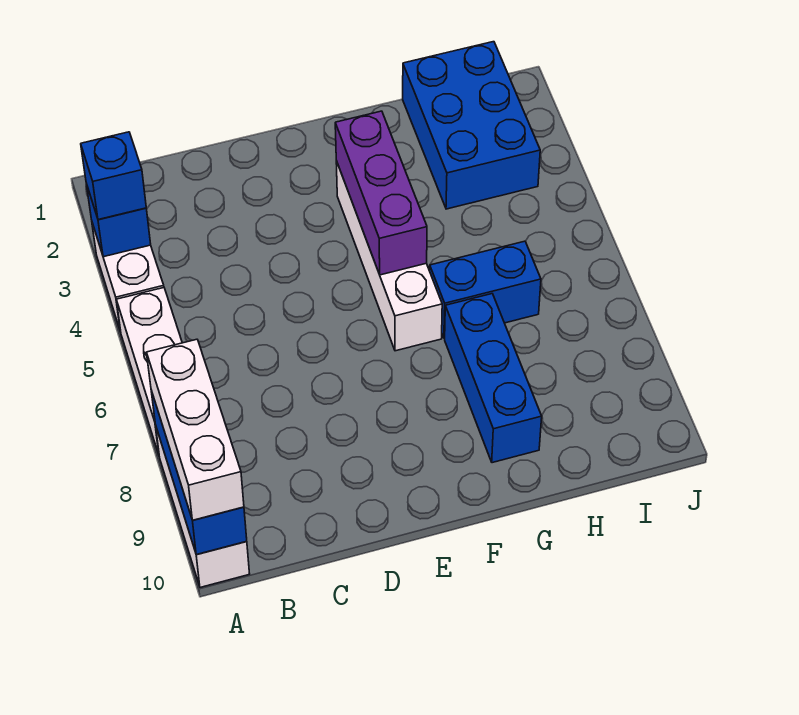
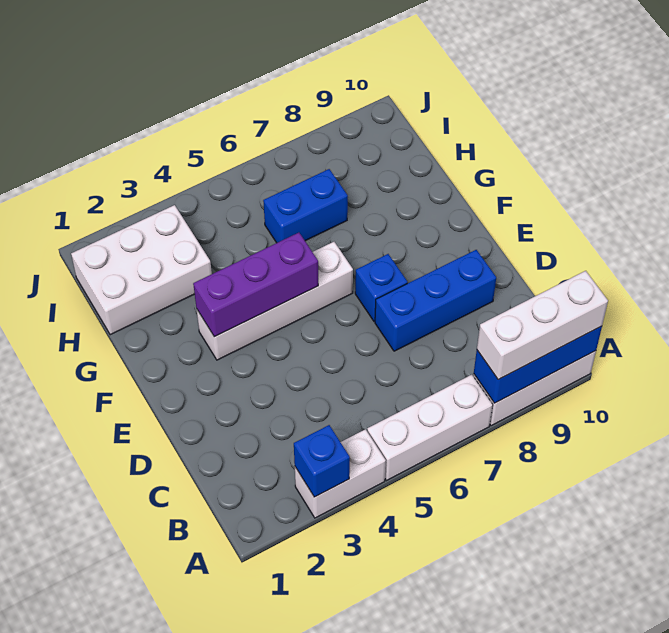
blue 1x1 brick [81,132,146,220] -> blue 1x1 brick moved to [355,254,408,322]
blue 1x2 brick [430,241,541,338] -> blue 1x2 brick turned to [263,169,348,243]
blue 1x3 brick [445,294,542,463] -> blue 1x3 brick moved to [375,250,496,351]
blue 2x3 brick [403,42,540,209] -> white 2x3 brick [71,205,212,335]

